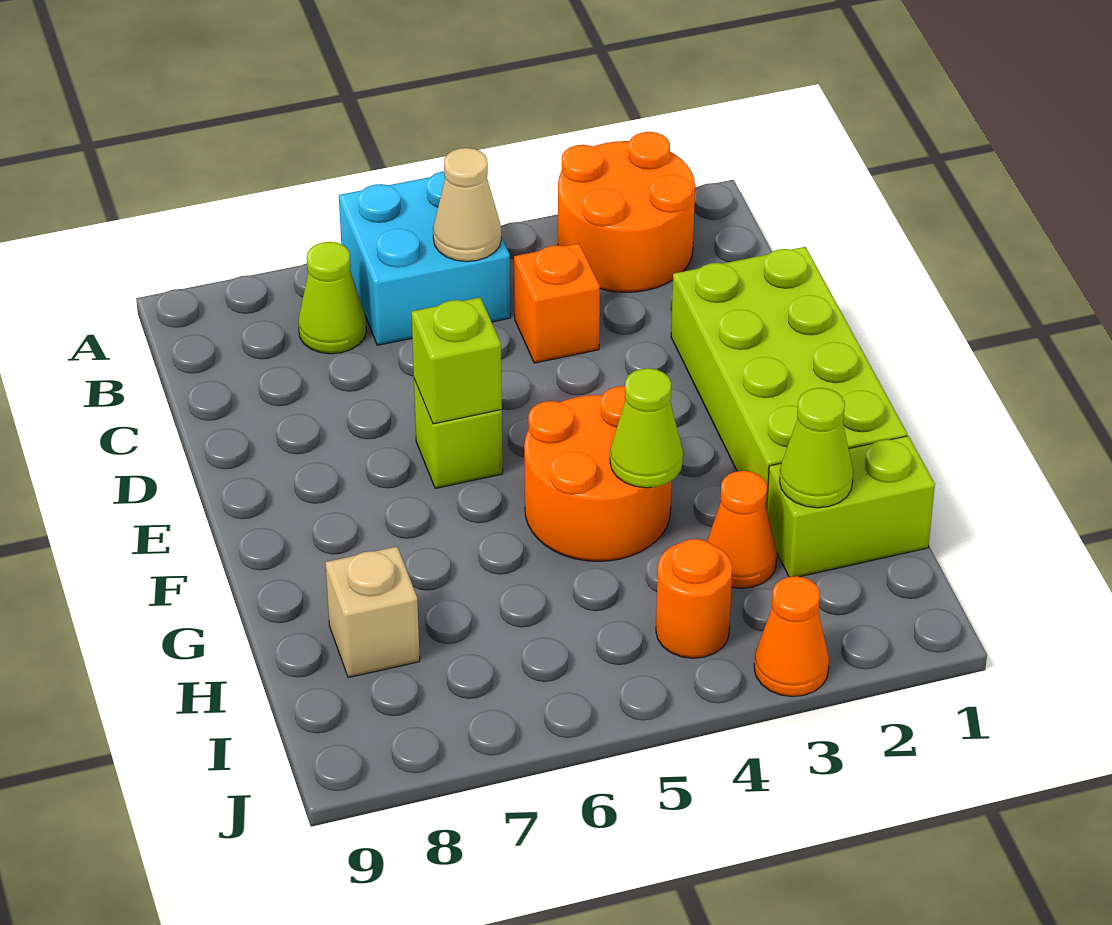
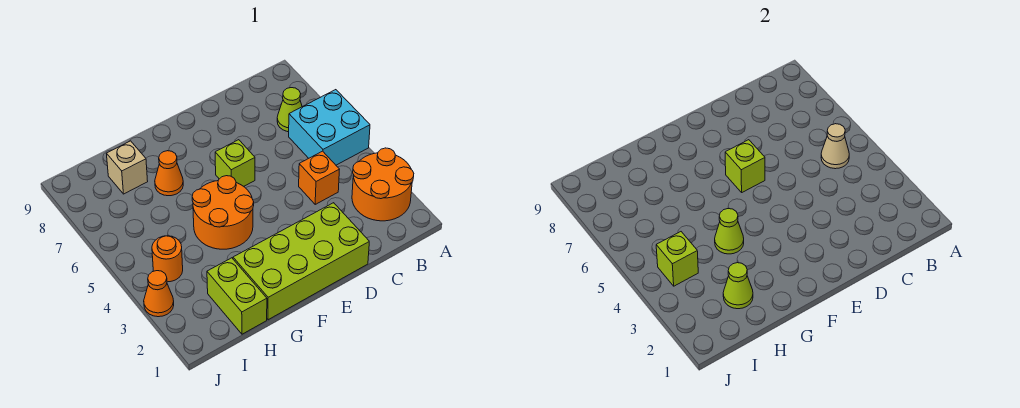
orange 1x1 cone [707,471,777,588] -> orange 1x1 cone moved to [155,151,183,196]
none -> lime 1x1 brick [656,232,698,286]

